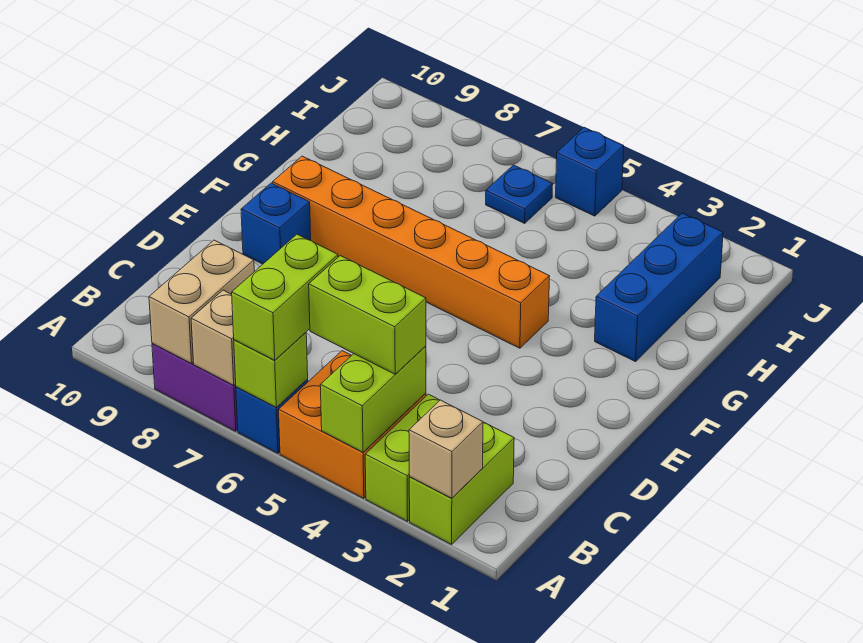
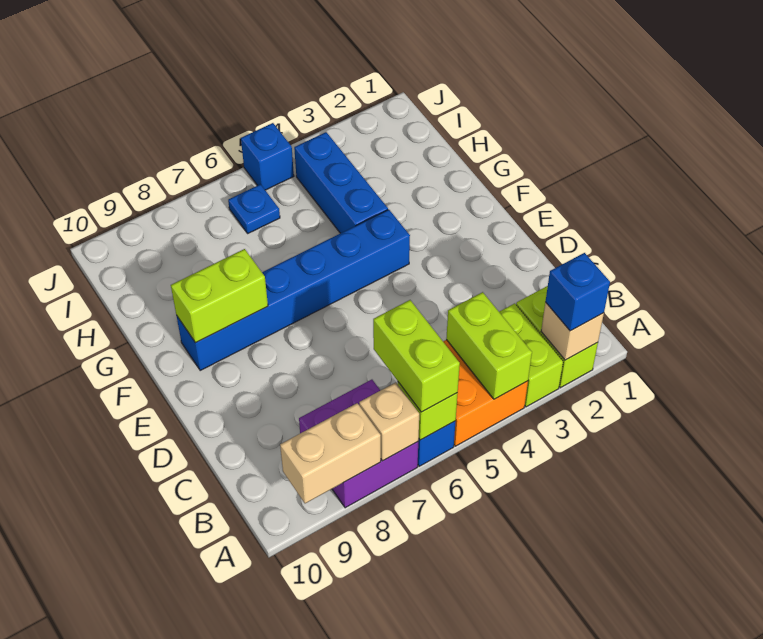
tan 1x2 brick [149,240,254,363] -> tan 1x2 brick turned to [280,403,381,503]
lime 1x2 brick [309,256,426,374] -> lime 1x2 brick moved to [171,249,268,343]
blue 1x1 brick [241,183,311,264] -> blue 1x1 brick moved to [545,253,610,331]
orange 1x6 brick [273,156,550,348] -> blue 1x6 brick [176,210,410,370]
blue 1x3 brick [595,213,723,362] -> blue 1x3 brick moved to [294,132,388,233]

